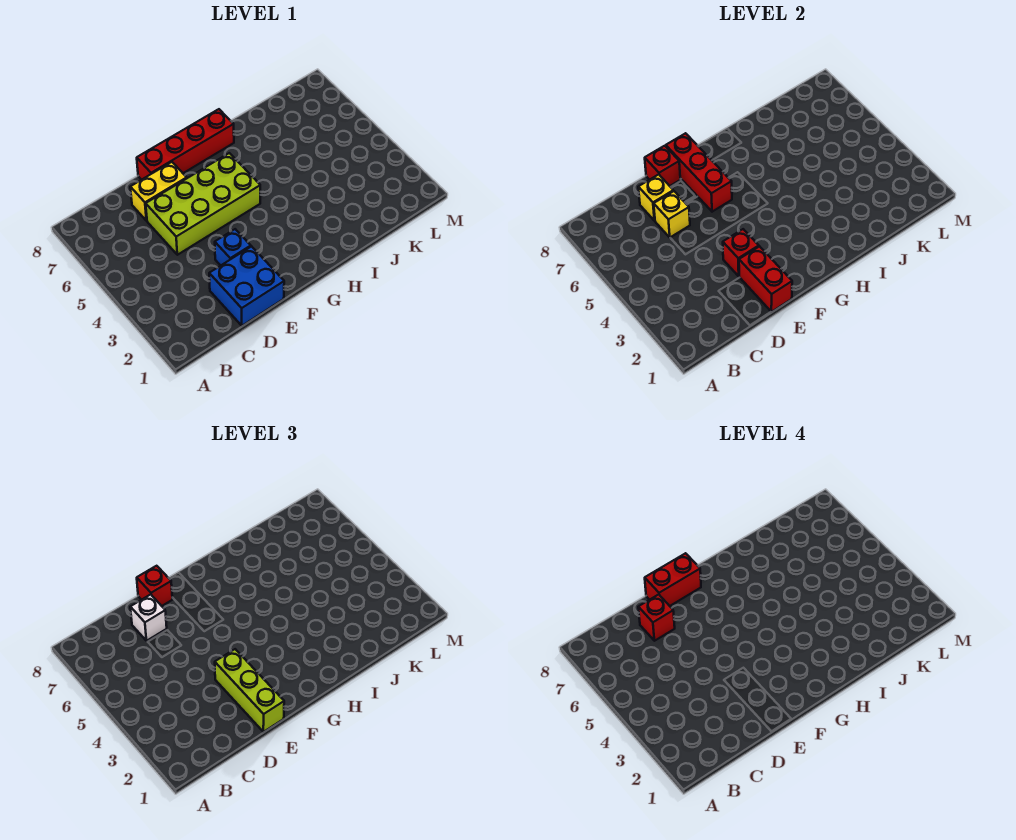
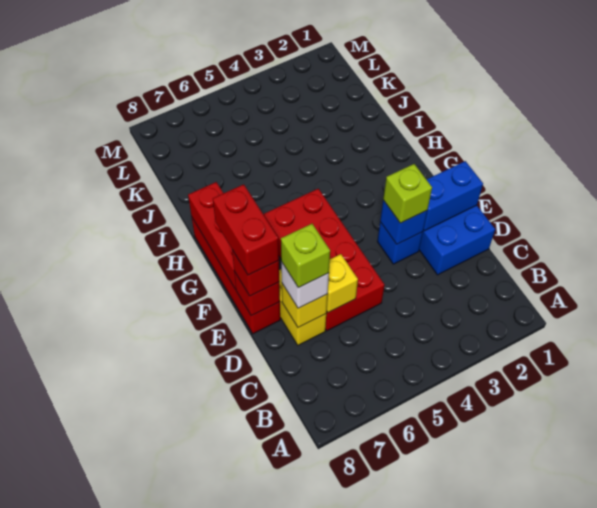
lime 2x4 brick [146,153,260,255] -> red 2x4 brick [264,189,384,331]
red 1x1 brick [638,594,675,641] -> lime 1x1 brick [281,224,330,288]
red 1x2 brick [739,246,792,312] -> blue 1x2 brick [423,161,483,231]
lime 1x3 brick [215,649,284,732] -> lime 1x1 brick [383,164,432,223]
red 1x1 brick [723,229,759,276] -> blue 1x1 brick [380,200,427,244]
red 1x3 brick [666,133,732,212] -> red 1x3 brick turned to [188,182,236,289]

